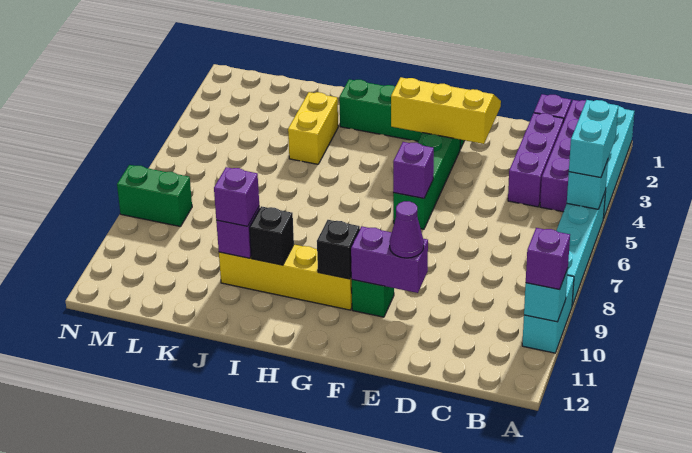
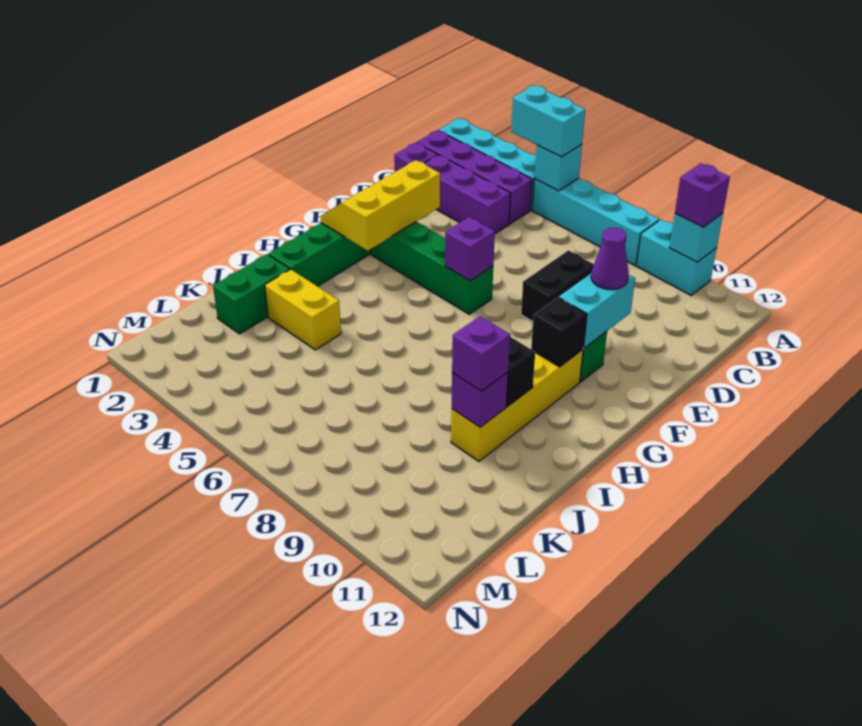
none -> black 1x2 brick [521,250,594,321]
purple 1x2 brick [351,226,428,293] -> cyan 1x2 brick [559,274,635,348]
green 1x2 brick [117,165,192,227] -> green 1x2 brick moved to [213,254,290,334]

